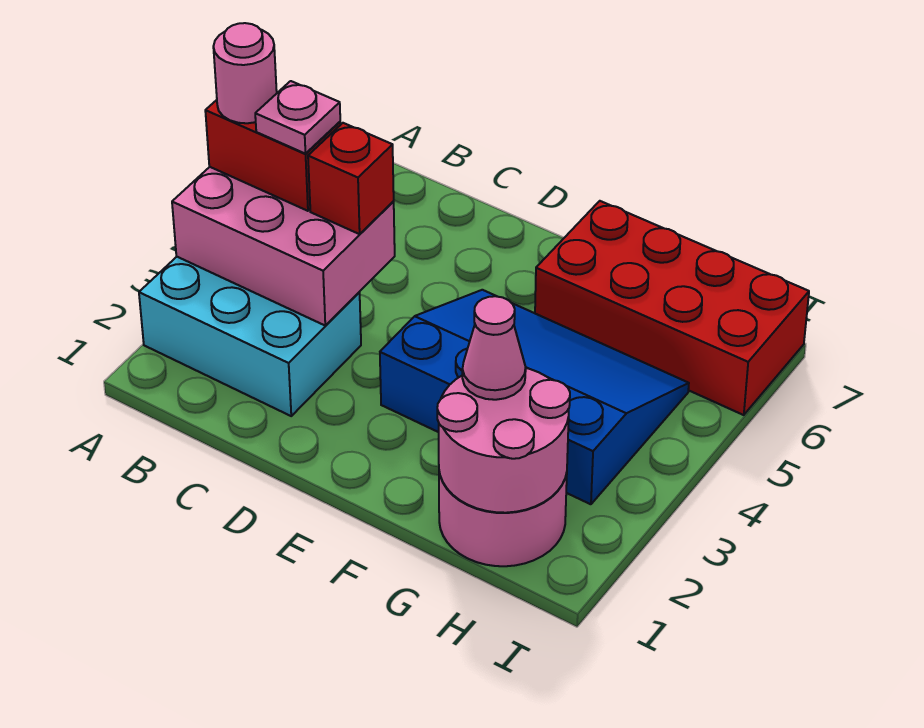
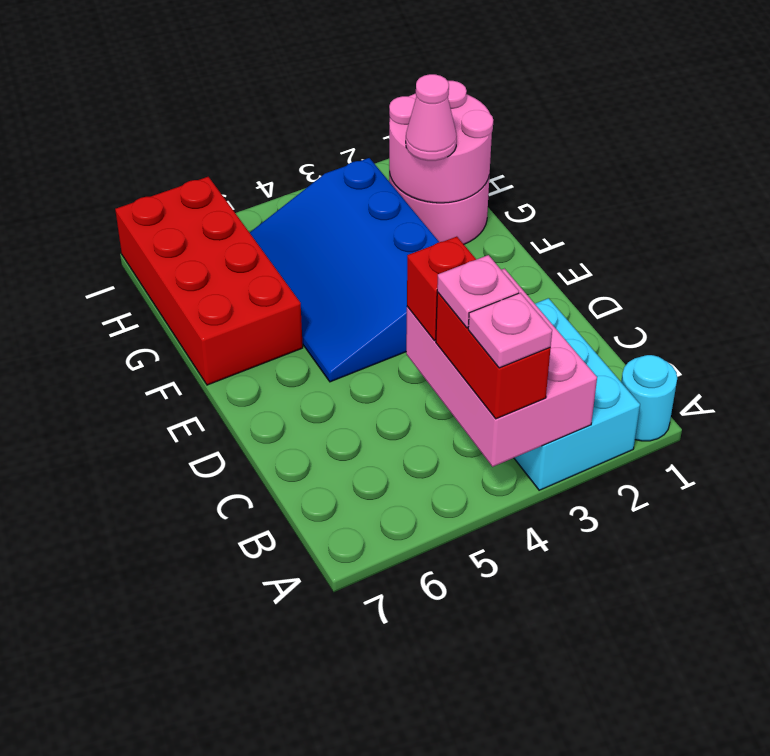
none -> cyan 1x1 round brick [621,355,677,441]
pink 1x1 round brick [213,23,277,123] -> pink 1x1 plate [468,293,552,368]

